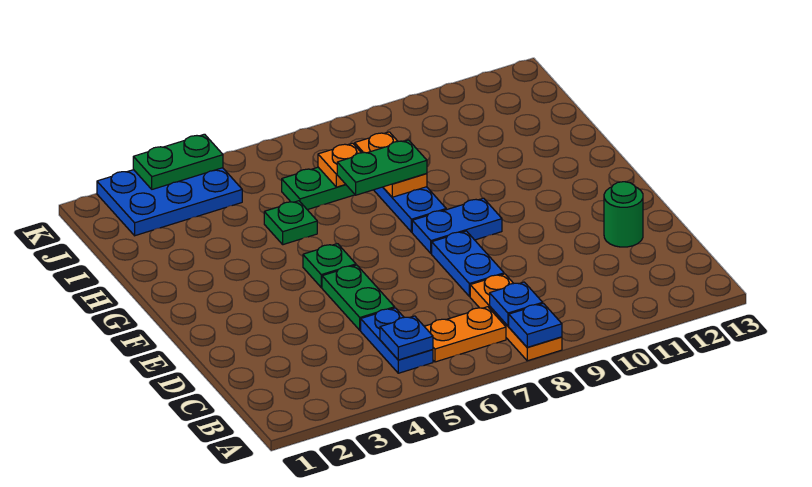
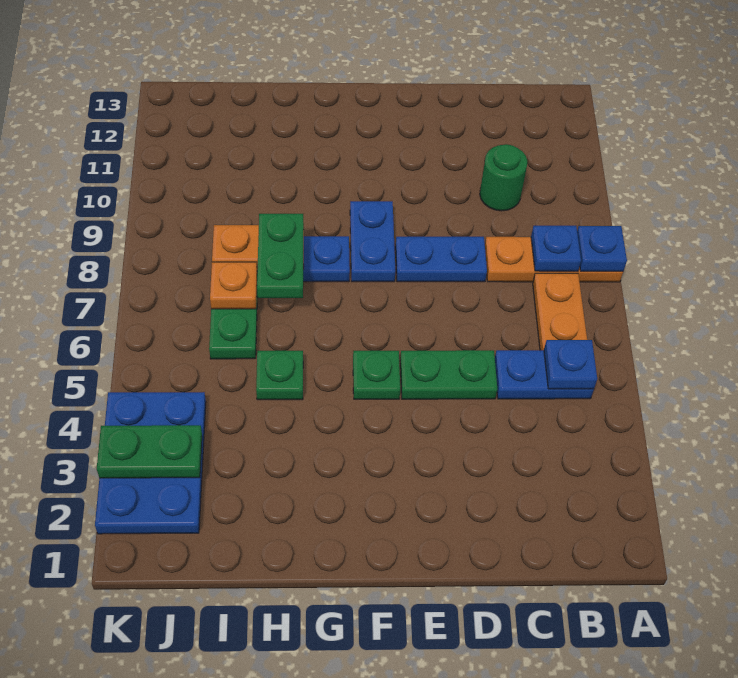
green 1x1 round brick [604,182,643,247] -> green 1x1 round brick moved to [480,144,527,211]
green 1x2 plate [133,134,223,189] -> green 1x2 plate turned to [97,425,202,478]

